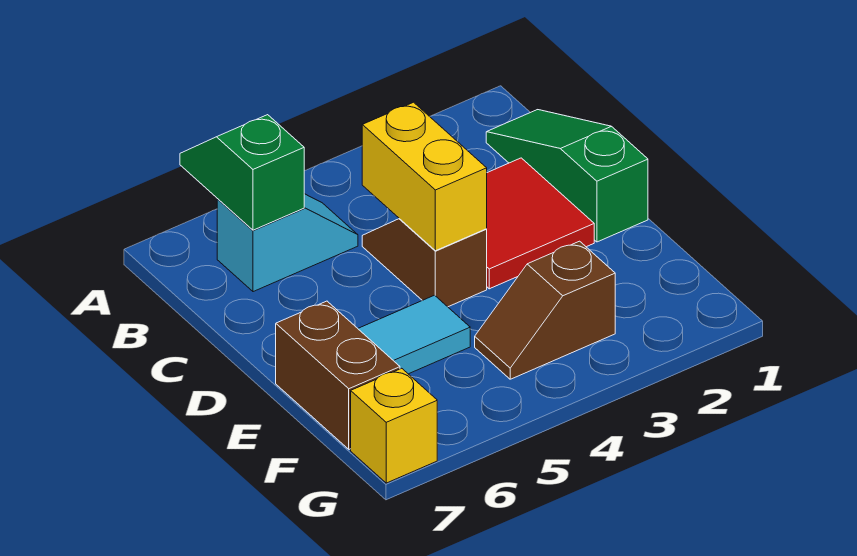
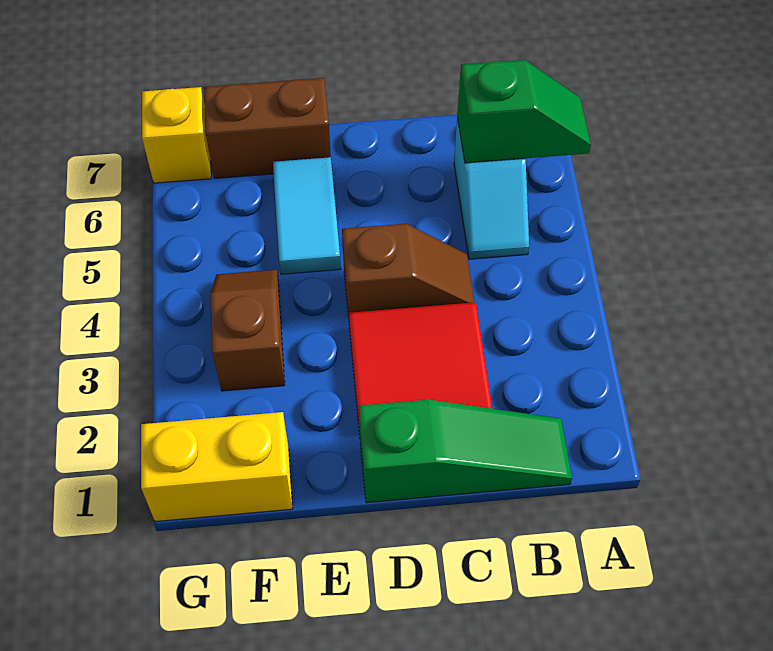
yellow 1x2 brick [362,102,487,251] -> yellow 1x2 brick moved to [141,412,293,522]

